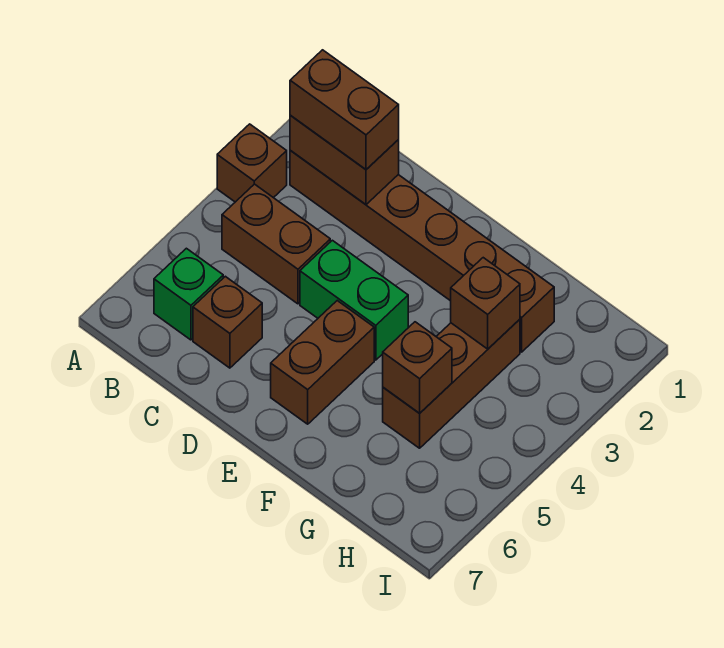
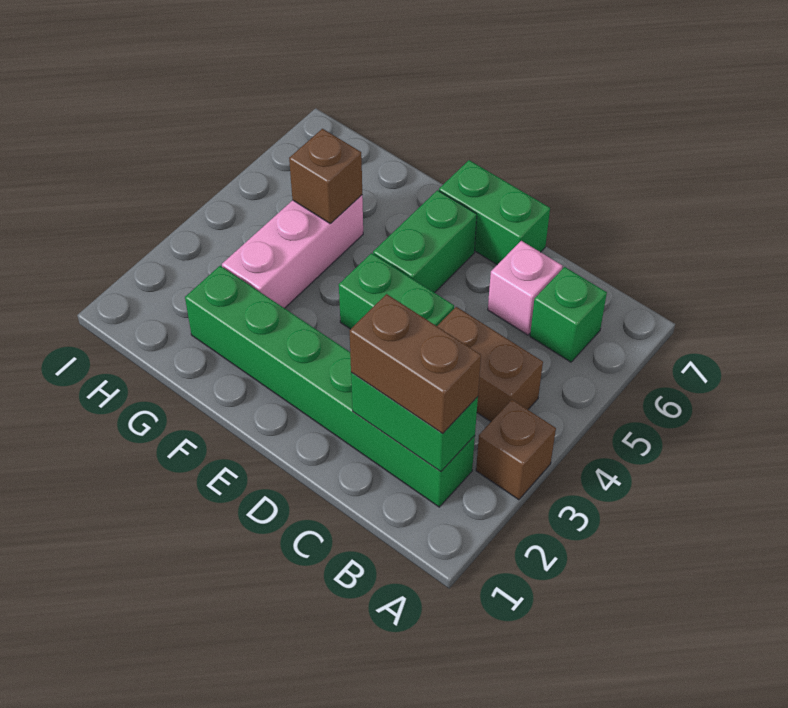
brown 1x6 brick [290,151,554,352] -> green 1x6 brick [185,266,475,507]
brown 1x2 brick [290,115,399,205] -> green 1x2 brick [351,372,478,472]
brown 1x1 brick [193,276,262,368] -> pink 1x1 brick [488,241,562,335]
none -> green 1x2 brick [439,160,550,265]
brown 1x2 brick [271,301,374,424] -> green 1x2 brick [373,190,477,293]
brown 1x3 brick [383,319,520,448] -> pink 1x3 brick [222,195,363,308]
brown 1x1 brick [451,258,520,349] -> none

